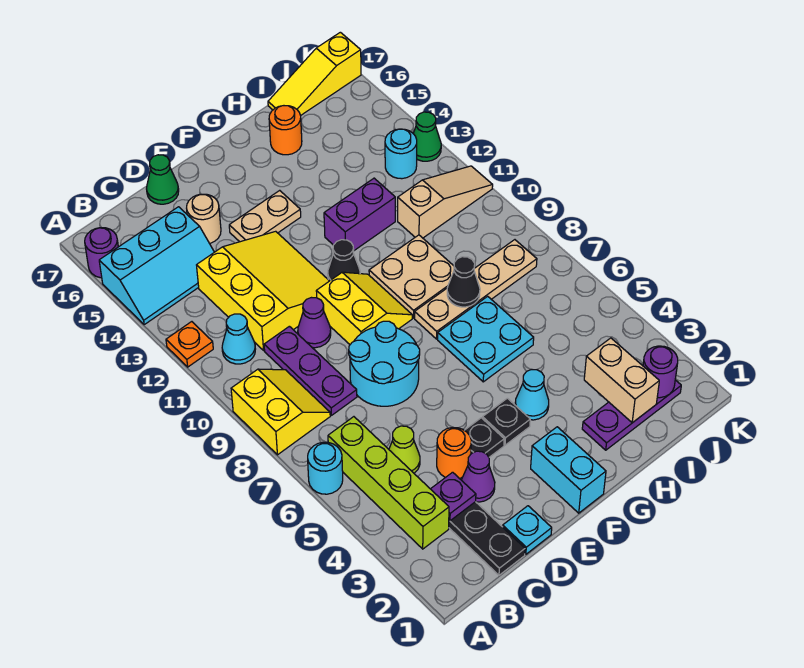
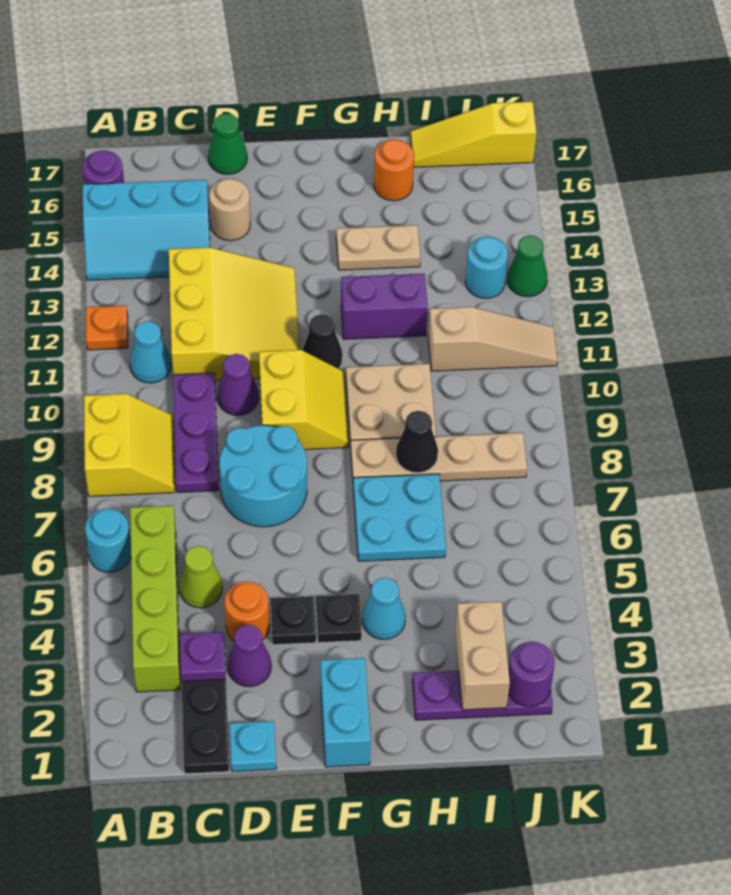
tan 1x2 plate [229,190,301,242] -> tan 1x2 plate moved to [336,225,420,270]

